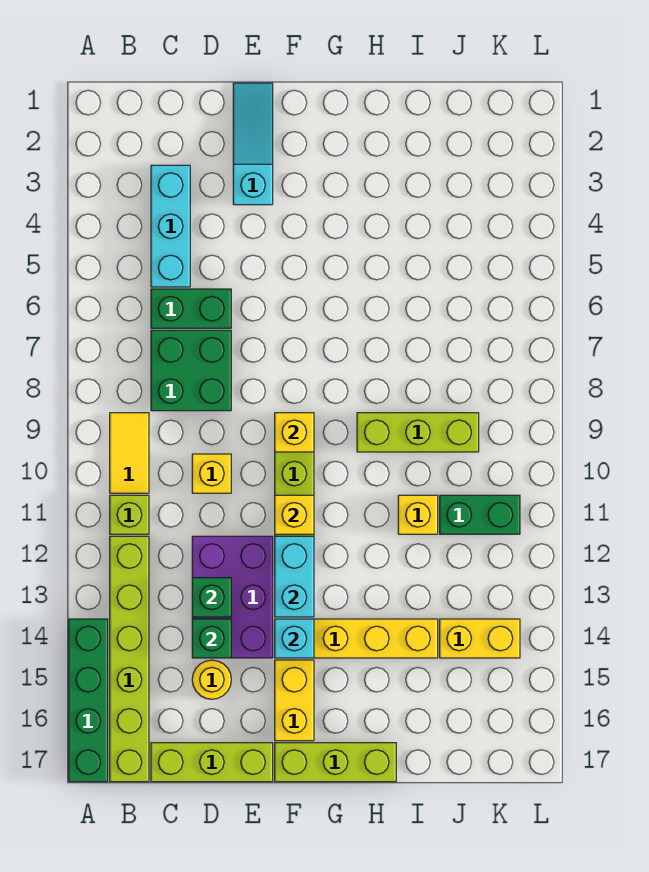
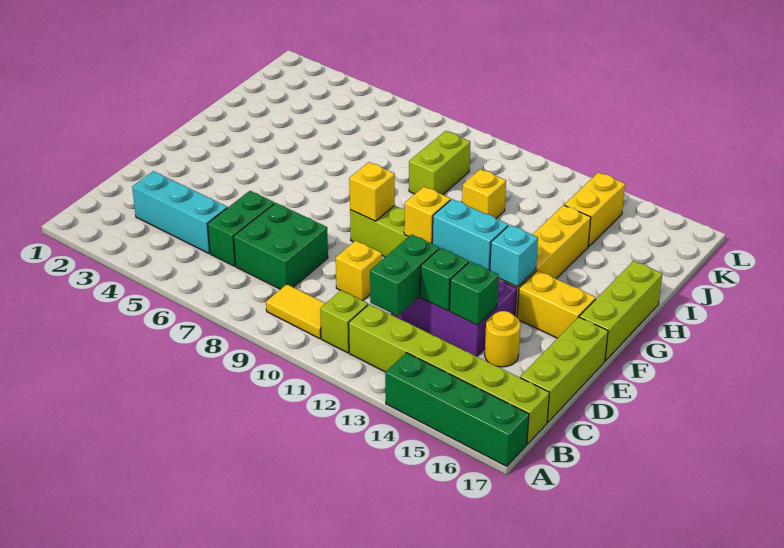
cyan 1x3 slope [233,83,273,205] -> none
lime 1x3 brick [357,413,479,452] -> lime 1x2 brick [409,131,470,195]
green 1x2 brick [440,495,520,534] -> green 1x2 brick moved to [370,234,439,316]

